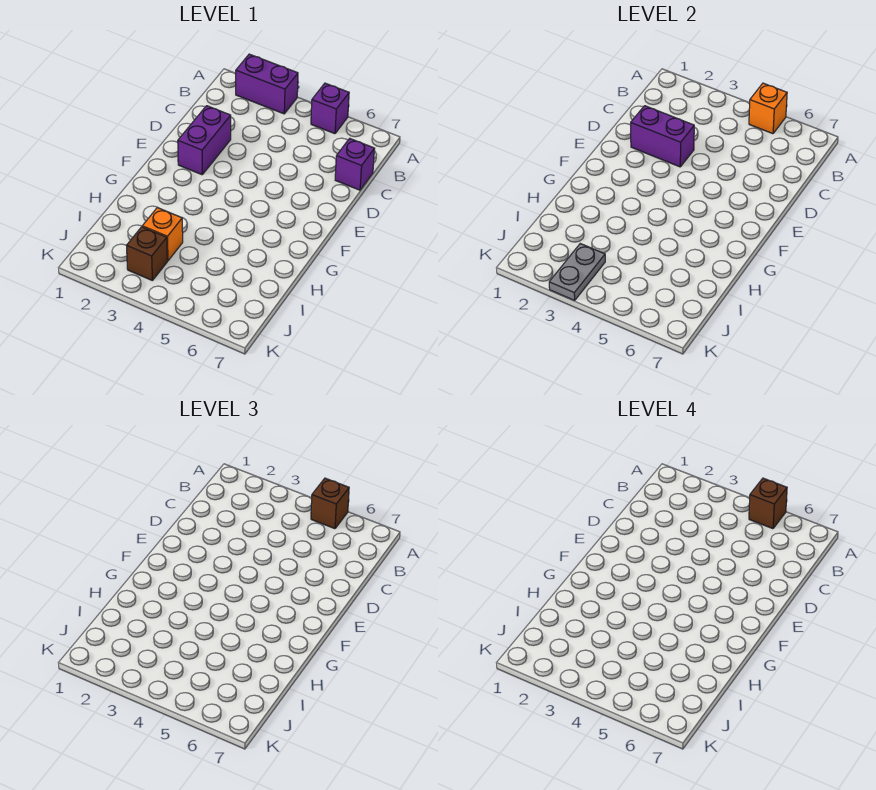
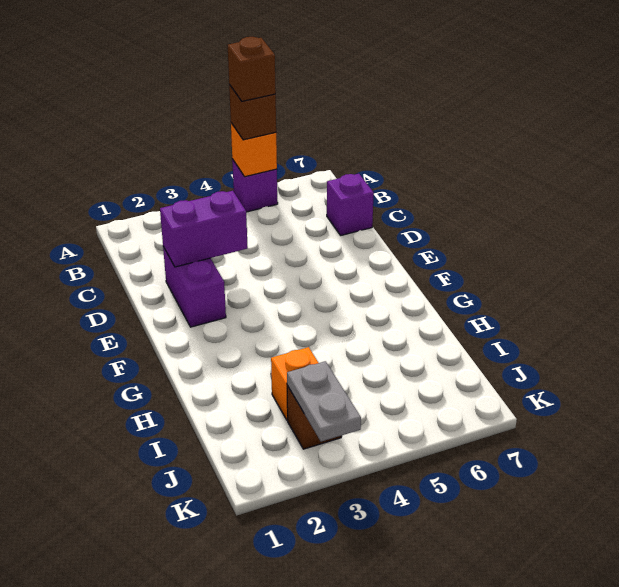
purple 1x2 brick [236,54,298,114] -> none

